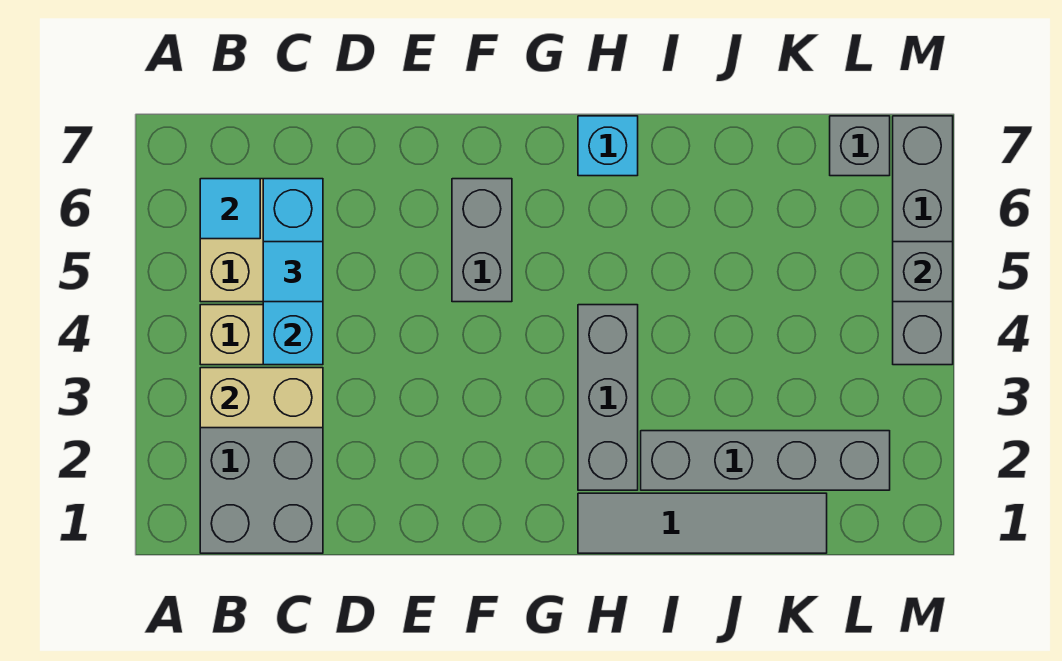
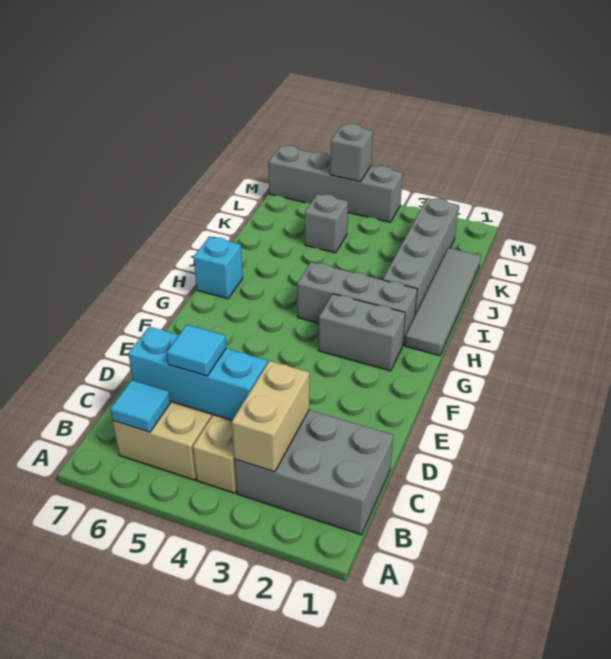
grey 1x2 brick [452,179,512,302] -> grey 1x2 brick moved to [319,294,405,371]
grey 1x1 brick [830,116,890,176] -> grey 1x1 brick moved to [305,194,348,253]

